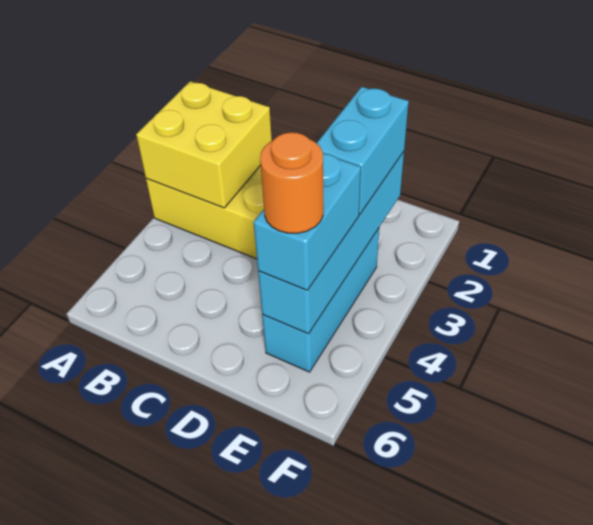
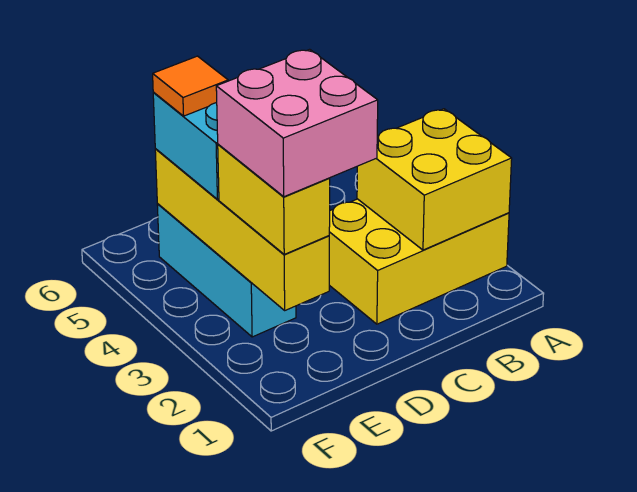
none -> pink 2x2 brick [216,49,378,197]
cyan 1x4 brick [258,152,404,334] -> yellow 1x4 brick [155,149,329,310]
cyan 1x2 brick [317,87,409,214] -> yellow 1x2 brick [218,144,330,254]
orange 1x1 round brick [260,132,323,233] -> orange 1x1 tile [153,56,228,116]

